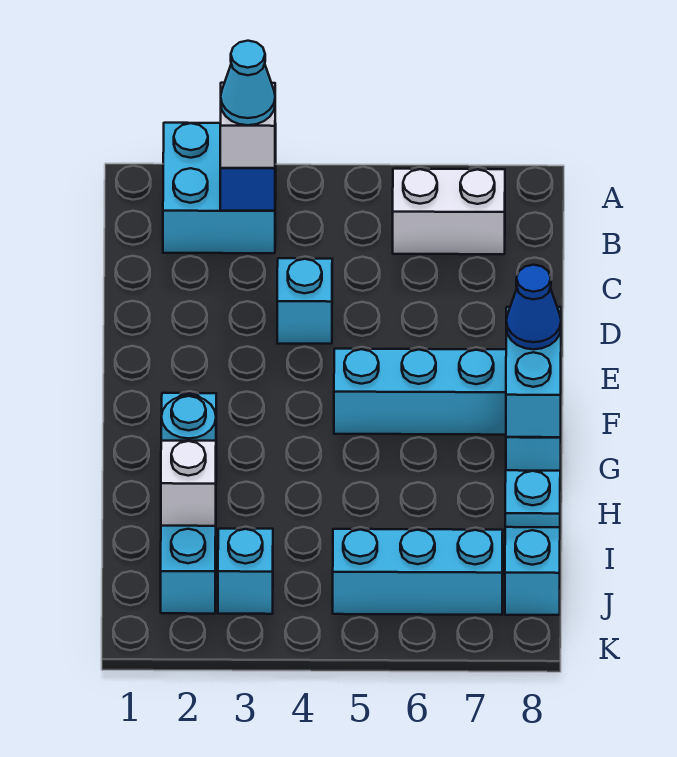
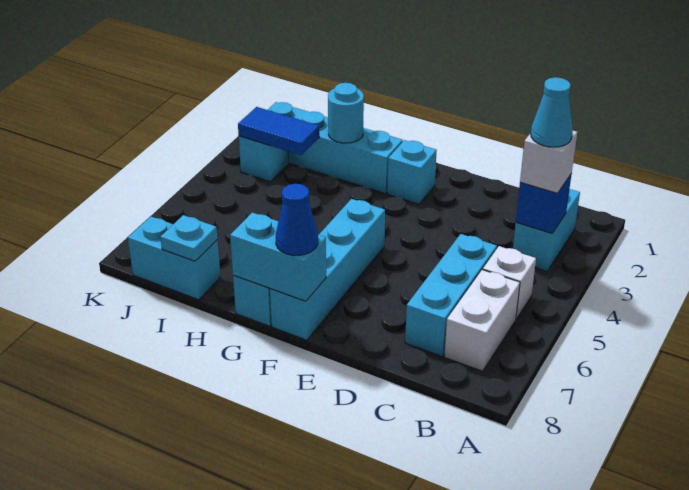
cyan 2x2 brick [163,123,276,253] -> cyan 1x2 brick [513,189,580,271]
cyan 1x1 brick [277,258,332,344] -> cyan 1x1 brick moved to [387,140,437,204]
white 1x1 brick [161,441,216,526] -> white 1x1 brick moved to [483,246,536,319]
none -> blue 1x2 tile [238,107,319,155]
cyan 1x3 brick [333,529,503,615] -> cyan 1x3 brick moved to [405,234,497,356]

